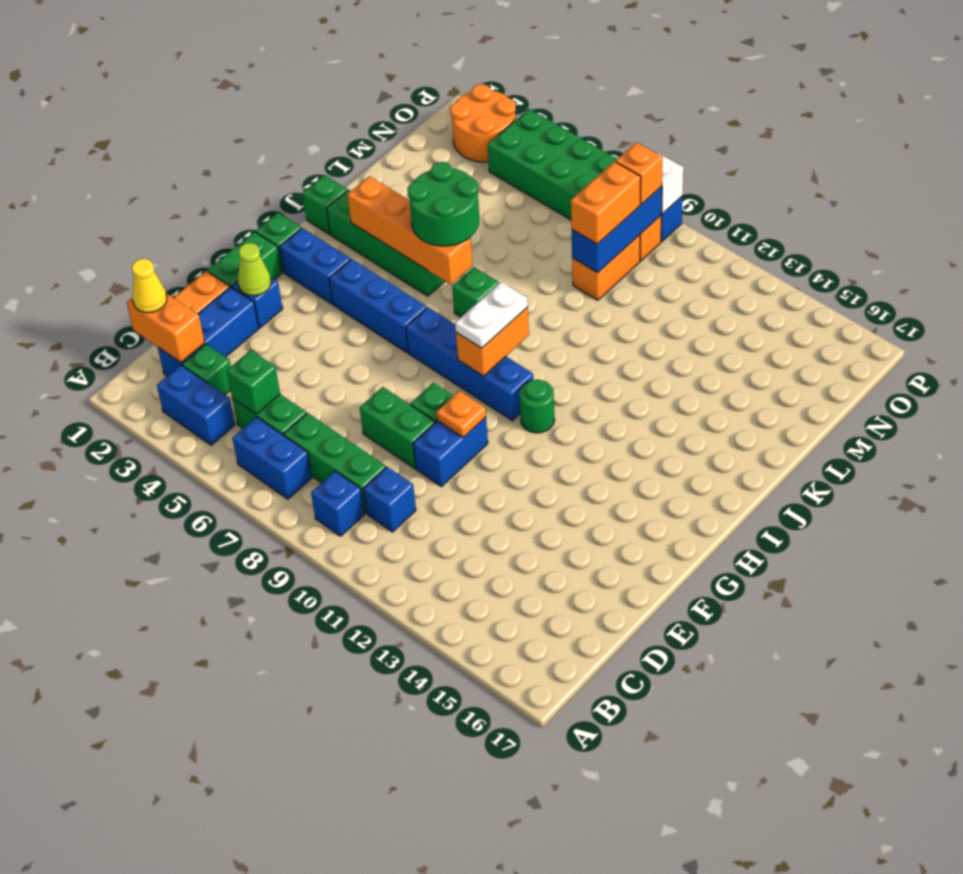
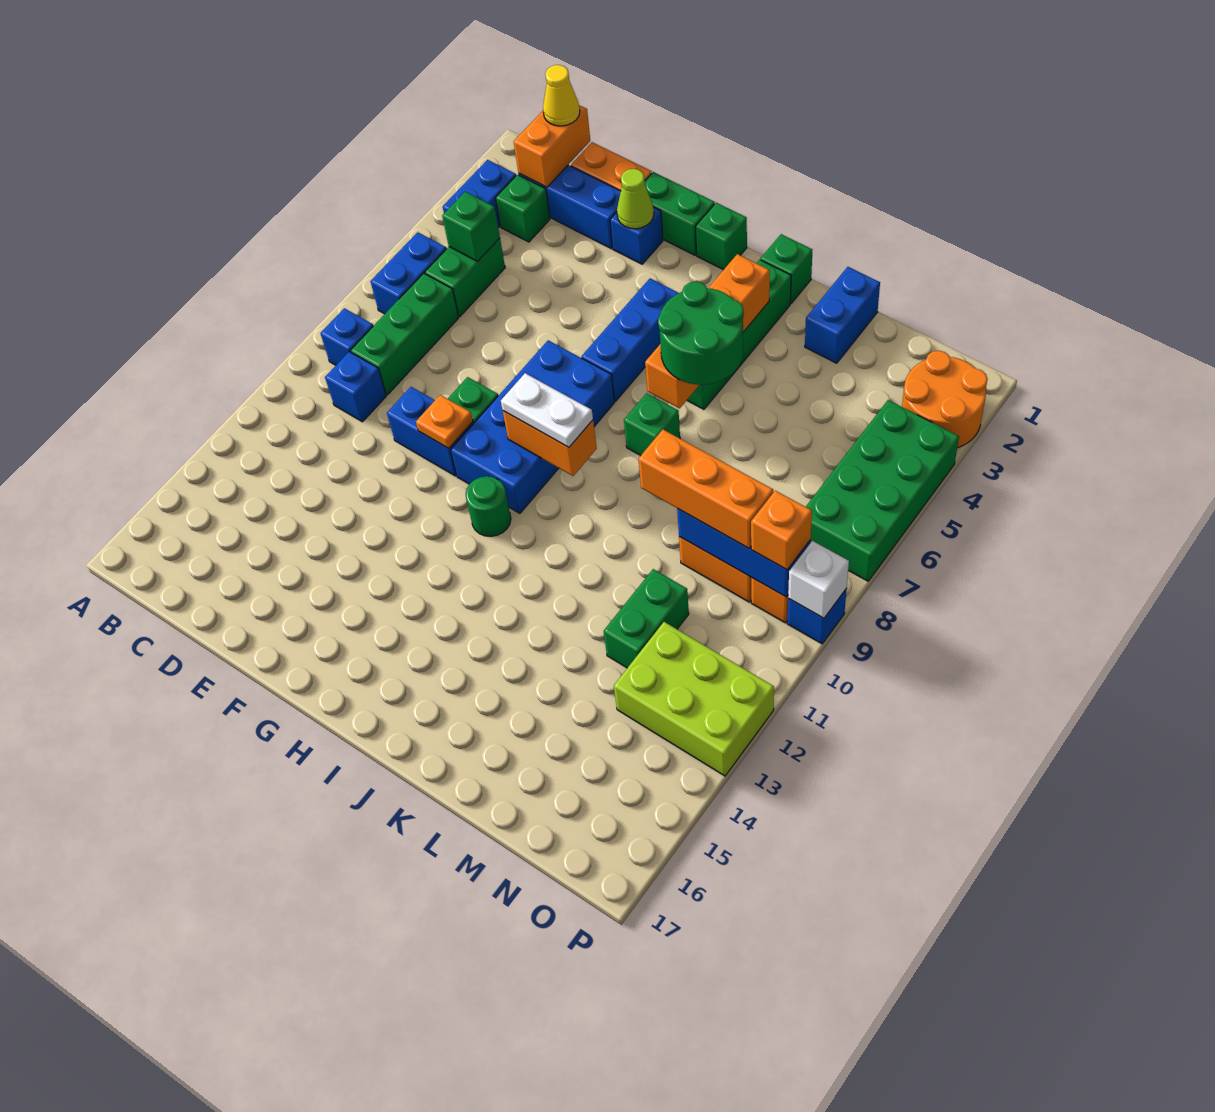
green 1x2 brick [360,387,435,468] -> green 1x2 brick moved to [604,569,689,668]
blue 1x2 brick [280,228,350,304] -> blue 1x2 brick moved to [805,267,880,363]
blue 1x4 brick [406,307,533,421] -> blue 2x4 brick [451,340,615,513]
orange 1x2 brick [571,162,641,244] -> orange 1x3 brick [638,430,773,548]
none -> lime 2x3 brick [614,622,774,776]

